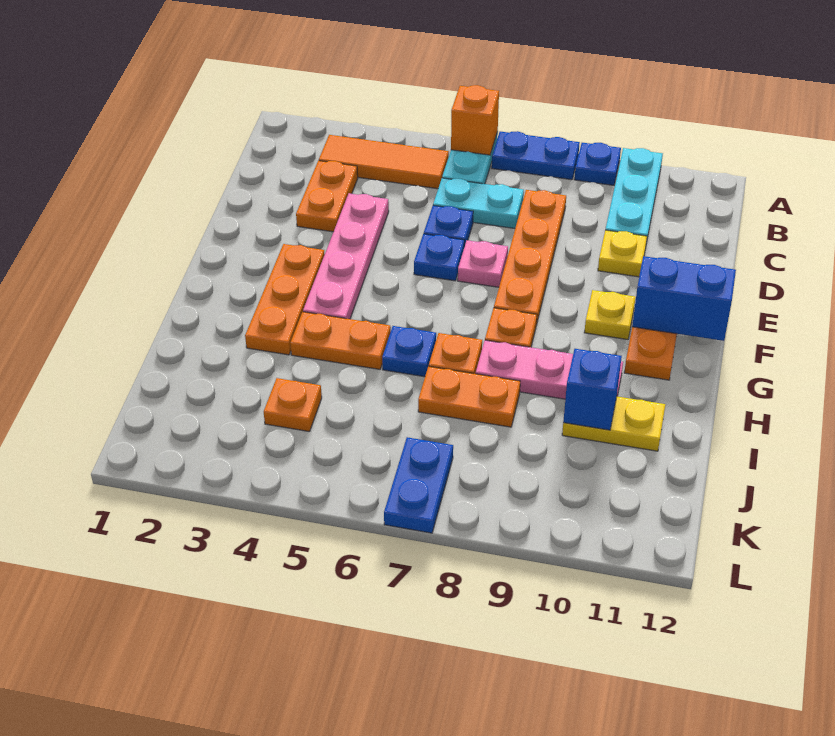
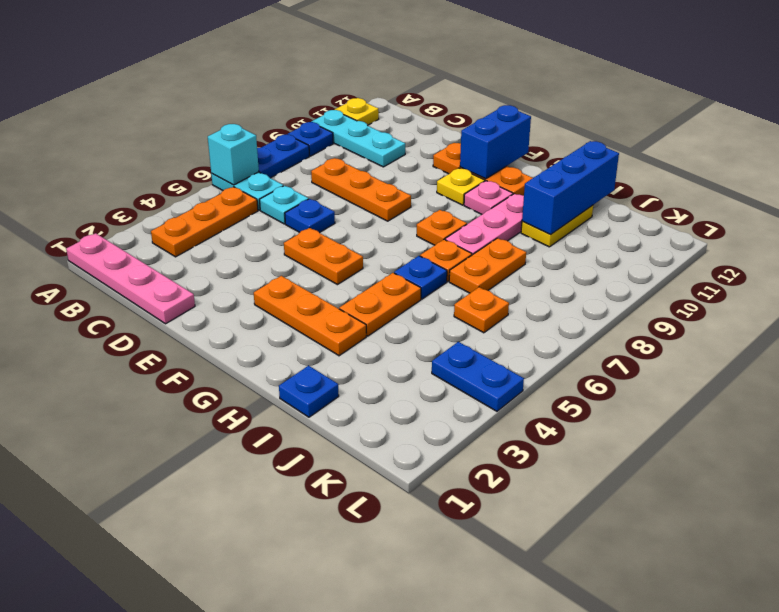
orange 1x1 brick [451,85,499,155] -> cyan 1x1 brick [208,124,259,185]
orange 1x3 tile [319,135,449,189] -> orange 1x3 plate [151,187,258,257]
orange 1x2 plate [296,161,358,232] -> orange 1x2 plate moved to [284,228,363,285]
cyan 1x2 plate [433,178,524,228] -> cyan 1x1 plate [260,186,309,224]
orange 1x4 plate [494,190,566,325] -> orange 1x3 plate [311,158,411,221]
pink 1x4 plate [303,193,389,319] -> pink 1x4 plate moved to [66,233,195,324]
yellow 1x1 plate [598,230,647,277] -> yellow 1x1 plate moved to [335,98,379,126]
blue 1x1 plate [414,234,464,281] -> blue 1x1 plate moved to [279,366,339,417]
pink 1x1 plate [458,240,508,287] -> pink 1x1 plate moved to [464,181,513,214]
blue 1x1 brick [563,349,622,430] -> blue 1x3 brick [522,141,619,234]
orange 1x1 plate [264,378,322,432] -> orange 1x1 plate moved to [454,287,509,333]
blue 1x2 plate [384,437,453,533] -> blue 1x2 plate moved to [432,342,524,411]

